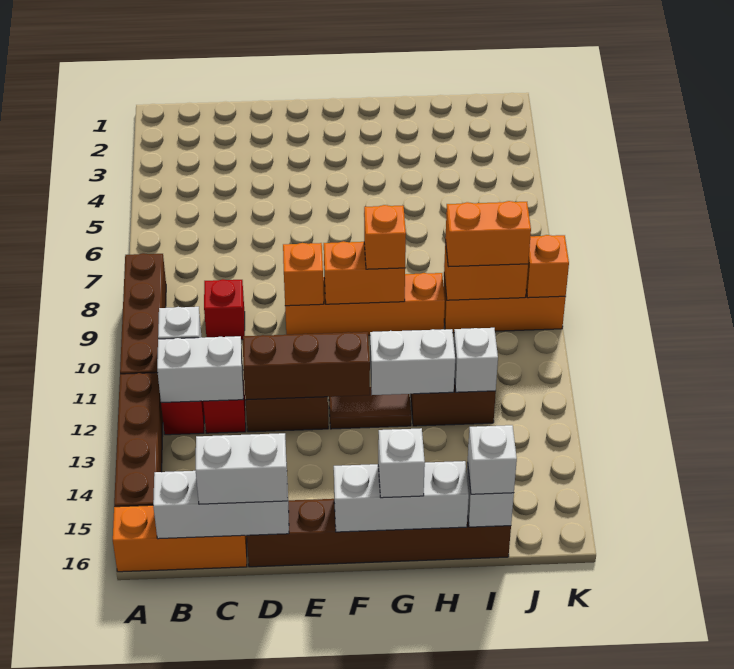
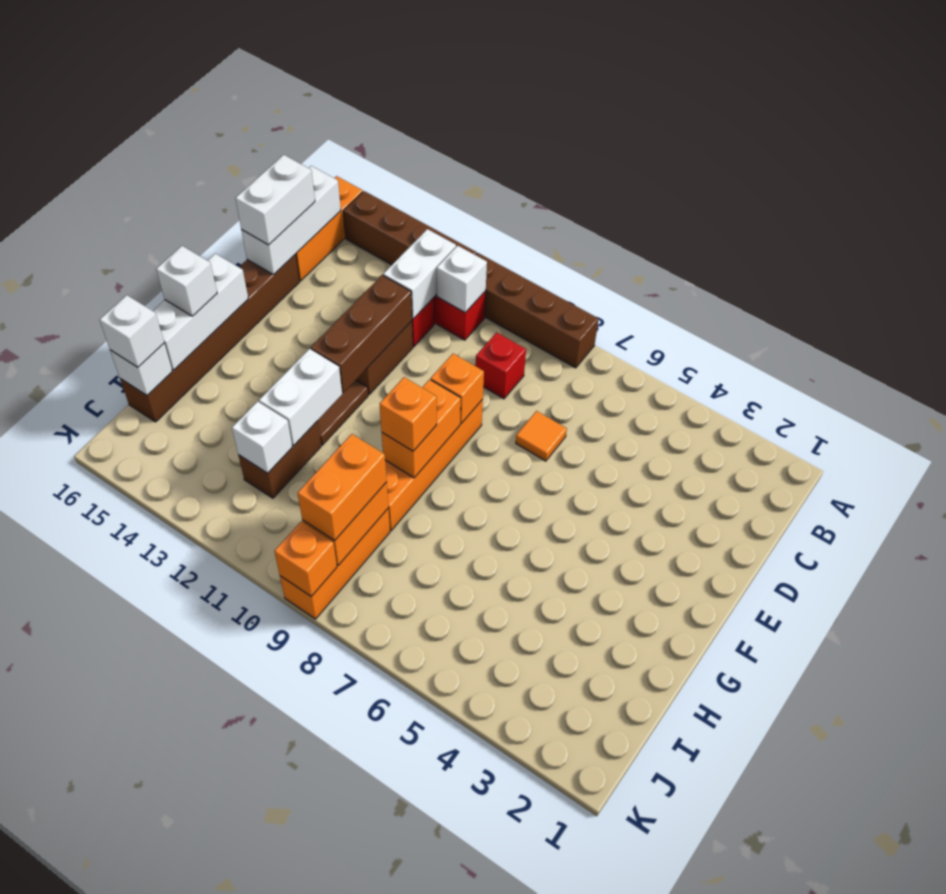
none -> orange 1x1 tile [516,411,567,461]

